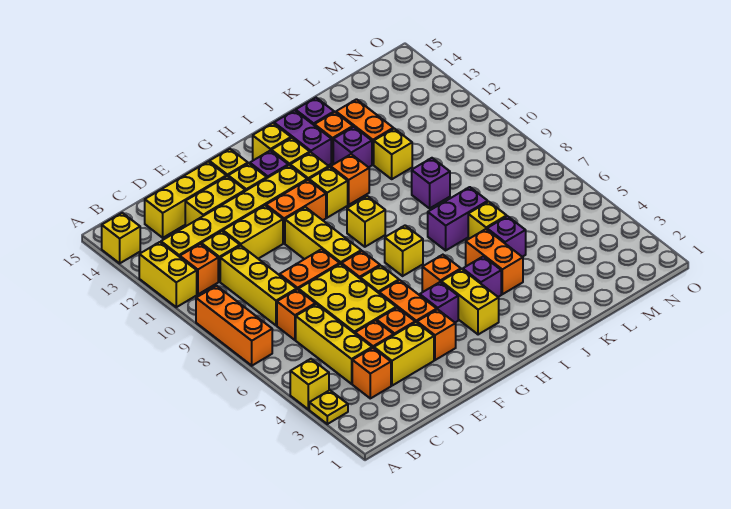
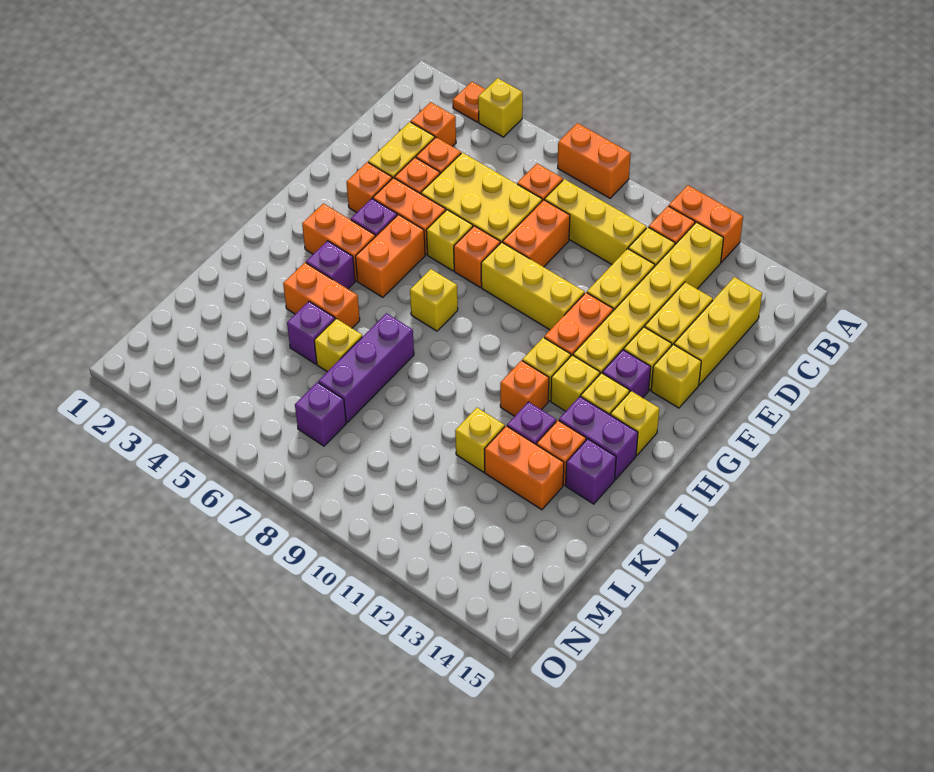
yellow 1x1 plate [309,390,348,424] -> orange 1x1 plate [453,82,486,122]
orange 1x3 brick [196,286,272,366] -> orange 1x2 brick [558,123,631,198]
yellow 1x2 brick [139,242,197,307] -> orange 1x2 brick [669,185,743,262]
yellow 1x1 brick [102,213,140,263] -> none
yellow 1x3 brick [296,304,372,384] -> none
yellow 1x2 brick [441,269,499,335] -> orange 1x2 brick [302,203,375,281]
orange 1x1 brick [422,255,461,292] -> orange 1x2 brick [355,215,425,297]
yellow 1x1 brick [347,196,385,247] -> none
purple 1x2 brick [428,187,488,250] -> purple 1x3 brick [318,313,414,422]
purple 1x1 brick [412,158,450,208] -> purple 1x1 brick moved to [295,382,346,446]

